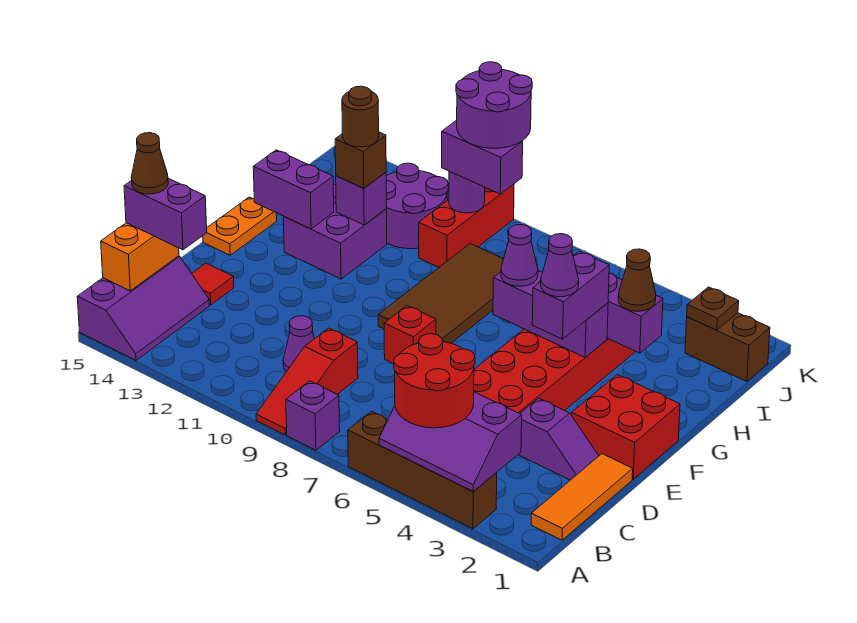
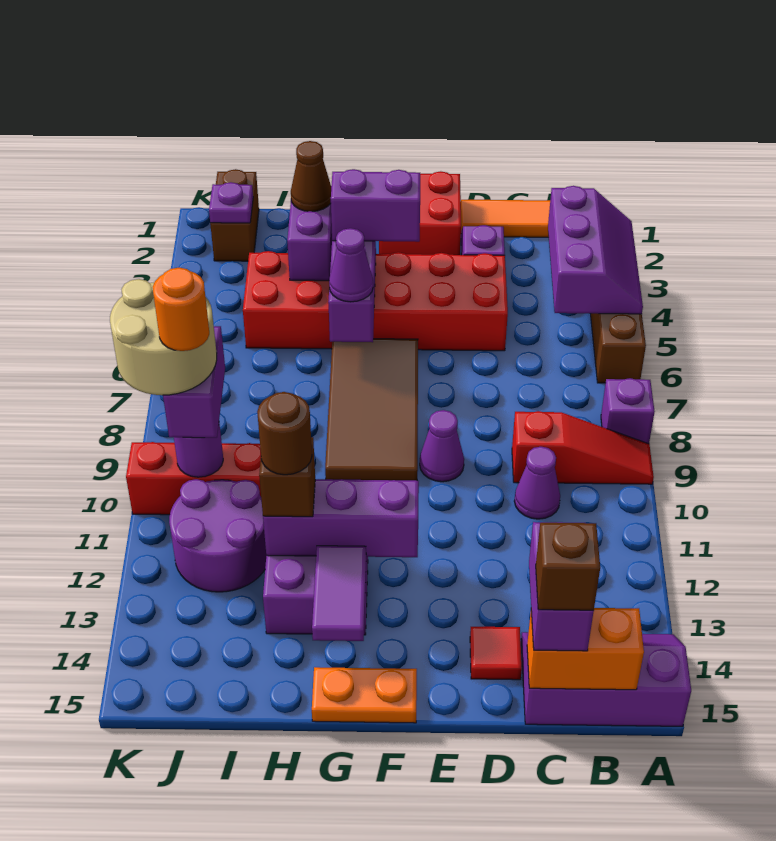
red 2x2 round brick [394,334,475,428] -> none
brown 1x1 cone [131,133,168,194] -> brown 1x1 brick [536,523,600,610]
red 1x1 brick [384,306,436,364] -> none
purple 1x1 cone [541,234,579,297] -> purple 1x1 cone moved to [420,410,464,482]
brown 2x4 tile [378,244,503,343] -> brown 2x4 tile turned to [325,339,418,480]
purple 1x2 brick [253,150,334,229] -> purple 1x2 tile [312,546,366,641]
purple 1x1 brick [336,173,387,225] -> purple 1x3 brick [263,479,419,557]
brown 1x1 plate [687,287,739,330] -> purple 1x1 plate [209,182,253,223]
purple 2x2 round brick [456,62,532,148] -> tan 2x2 round brick [110,279,217,395]
none -> orange 1x1 round brick [153,268,209,351]

